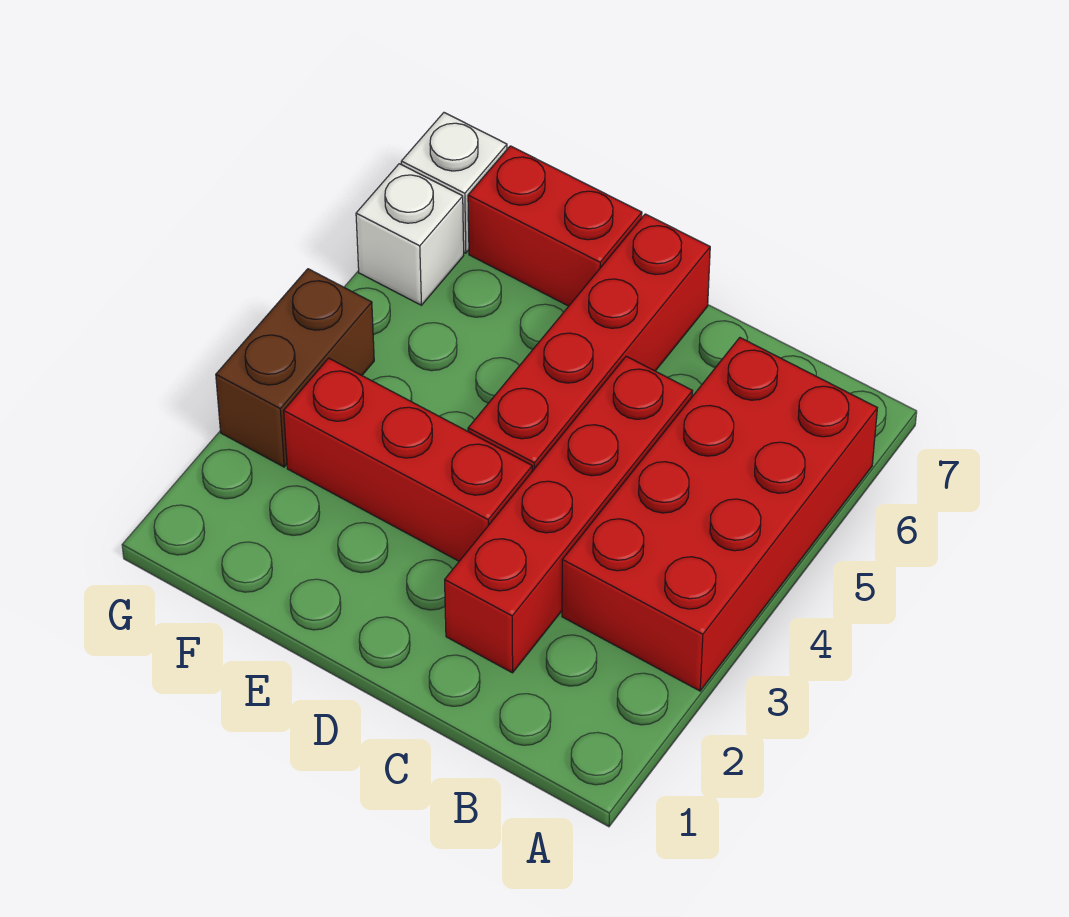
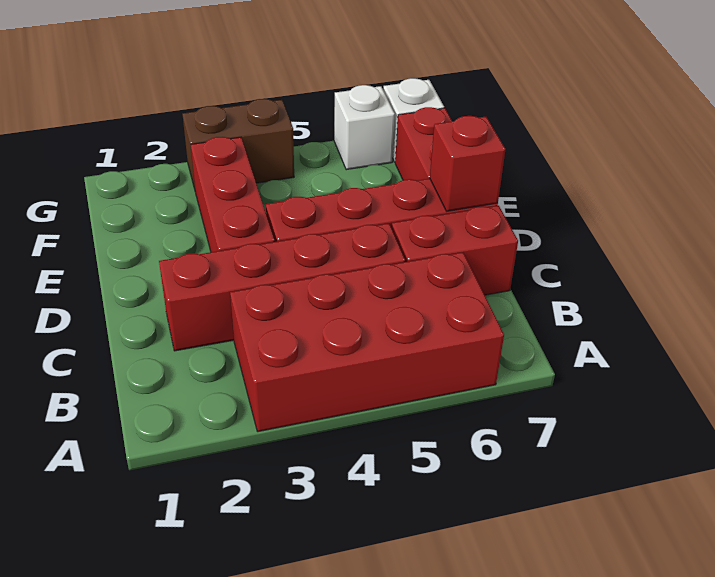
none -> red 1x2 brick [392,206,518,295]
none -> red 1x1 brick [430,116,506,211]

